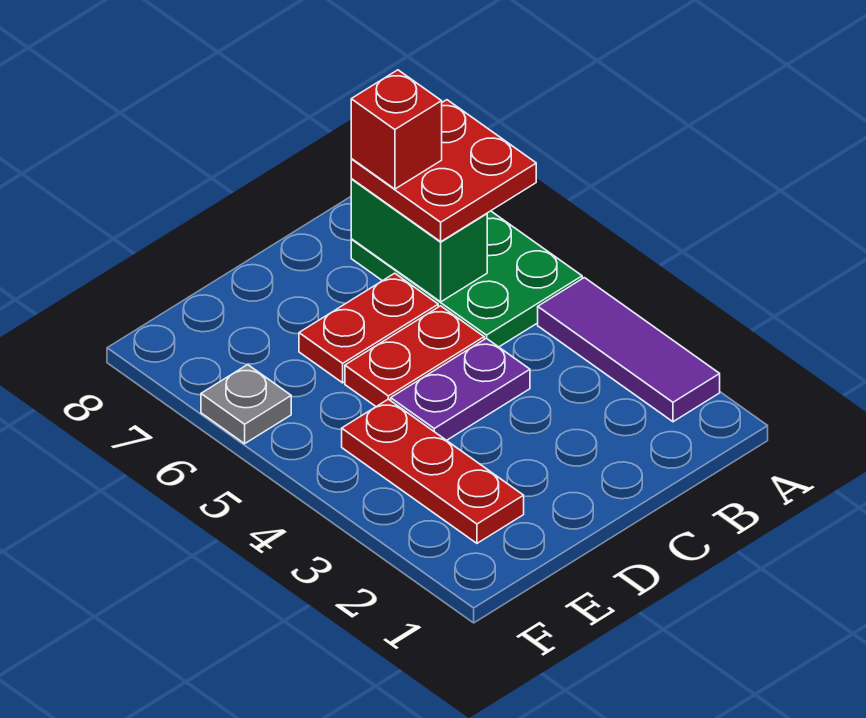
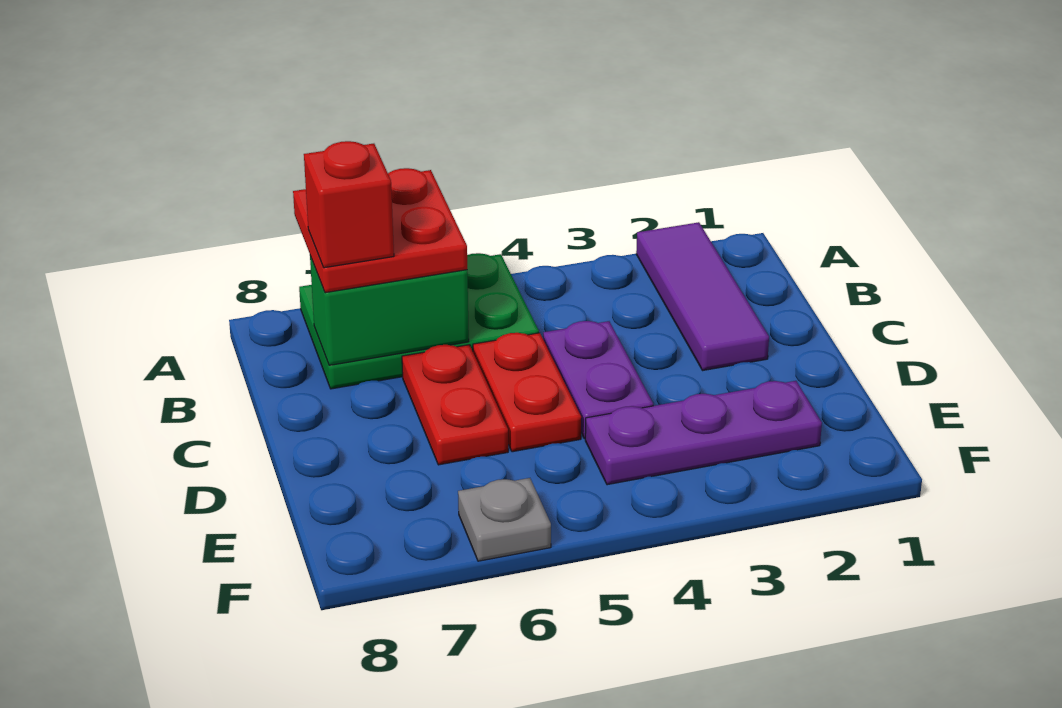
purple 1x3 tile [538,278,720,422] -> purple 1x3 tile turned to [636,222,769,371]
red 1x3 plate [342,399,524,543] -> purple 1x3 plate [585,381,822,485]

